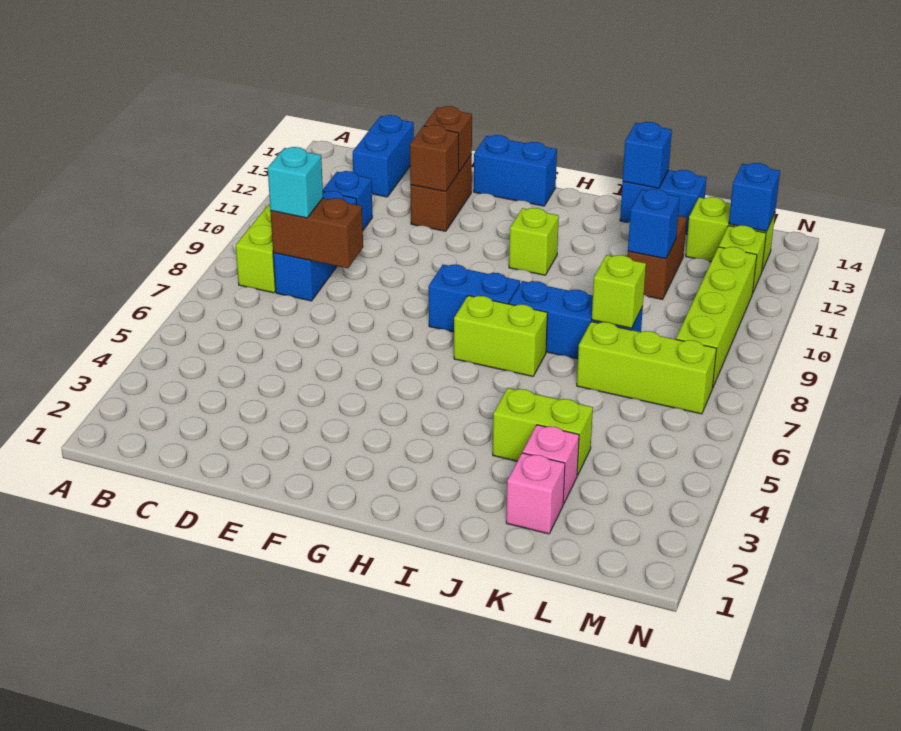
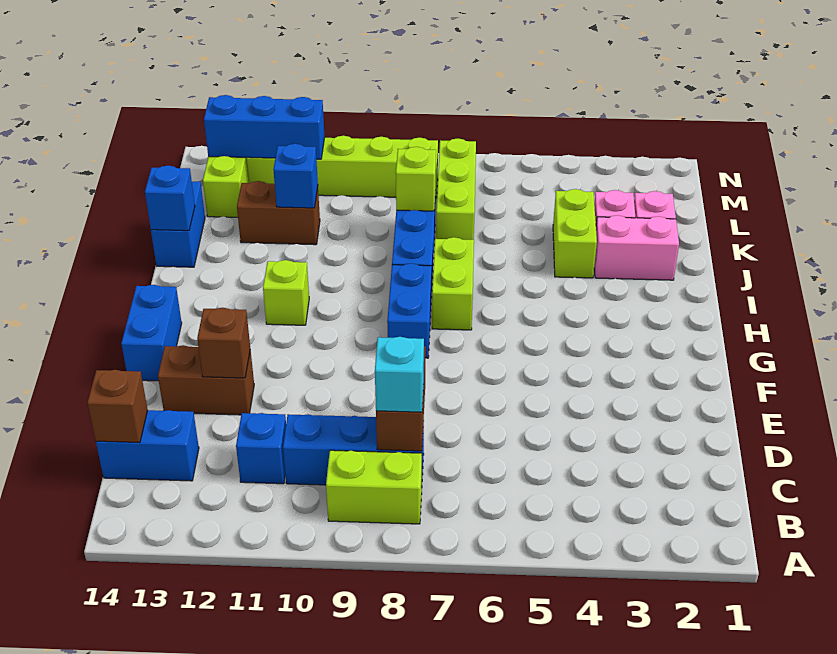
brown 1x1 brick [424,106,472,172] -> brown 1x1 brick moved to [87,370,148,443]
none -> pink 1x2 brick [594,215,679,280]
blue 1x1 brick [729,163,780,231] -> blue 1x3 brick [204,95,325,159]

